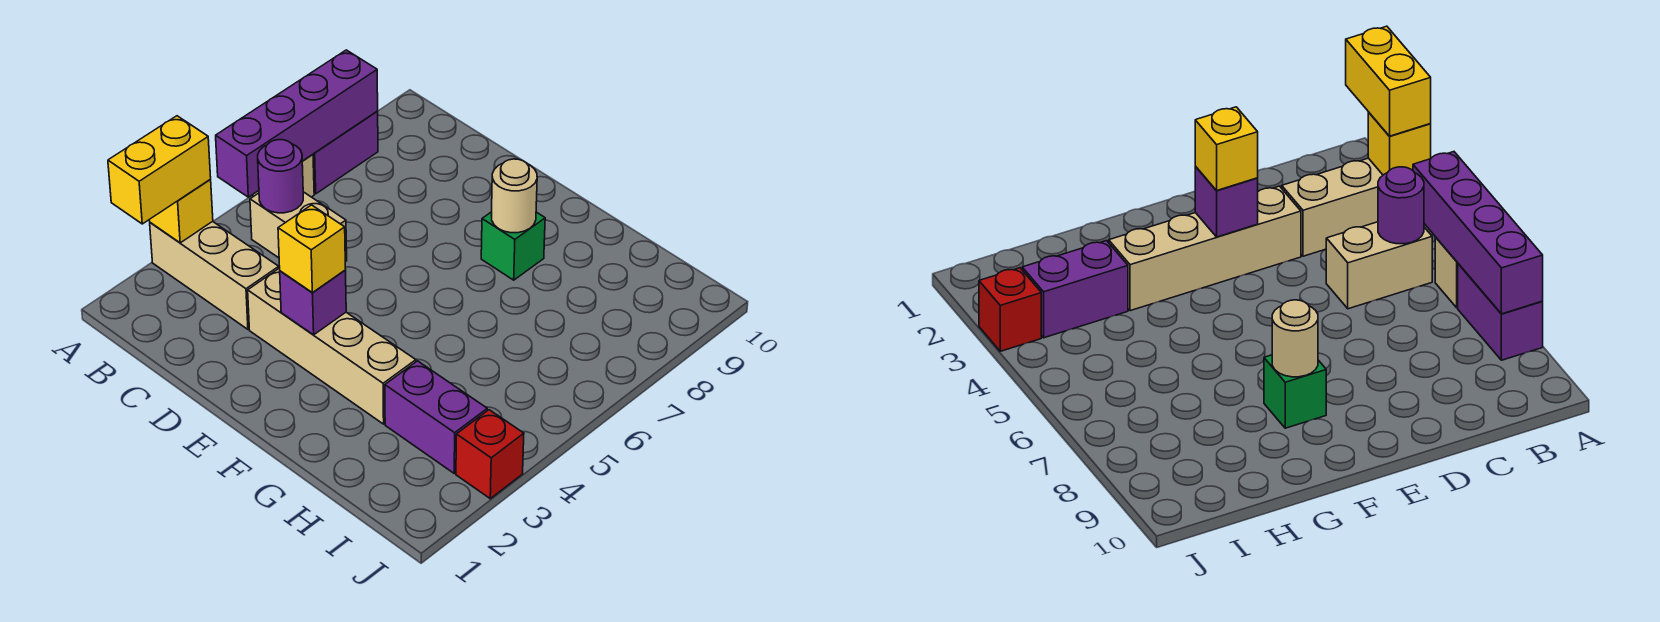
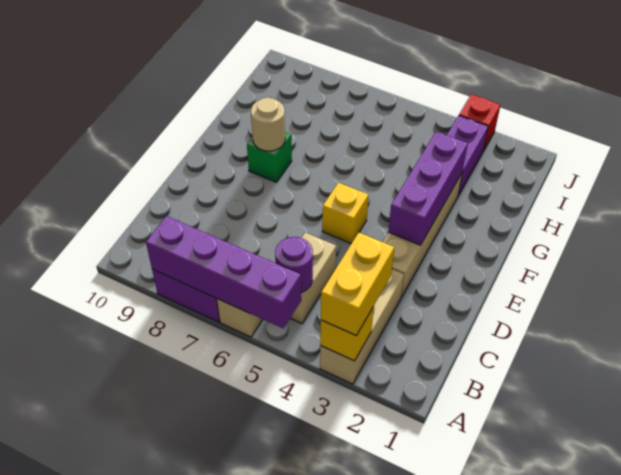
yellow 1x2 brick [108,116,211,224] -> yellow 1x2 brick turned to [321,232,394,336]
purple 1x1 brick [280,270,346,335] -> purple 1x3 brick [388,131,468,245]
yellow 1x1 brick [278,205,346,293] -> yellow 1x1 brick moved to [322,183,369,244]

